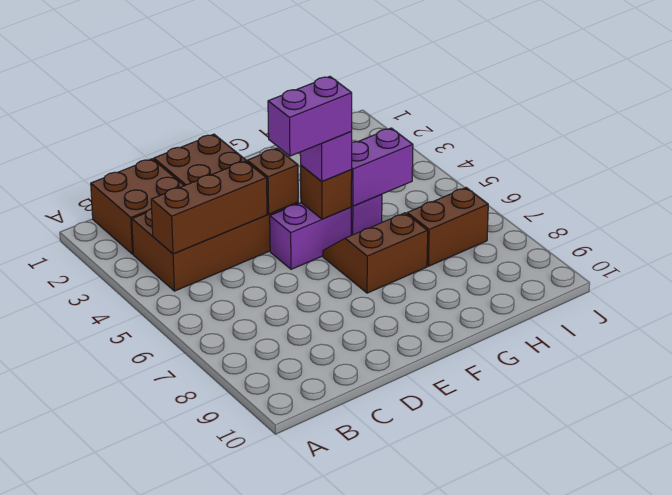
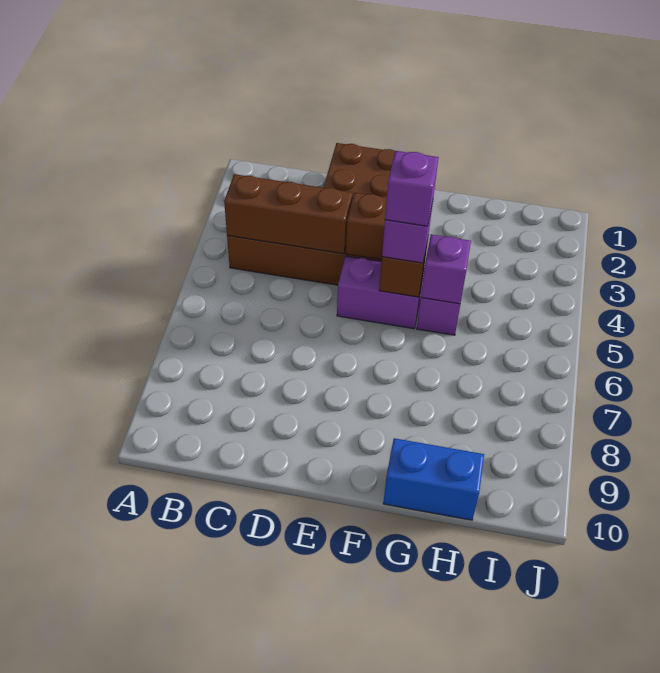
brown 2x2 brick [91,159,184,254] -> none
purple 1x2 brick [268,76,352,156] -> purple 1x1 brick [385,151,439,226]
brown 2x2 slope [323,213,428,293] -> none
purple 1x2 brick [351,128,413,206] -> purple 1x1 brick [421,234,471,304]
none -> blue 1x2 brick [383,438,484,520]
brown 1x2 brick [407,188,488,266] -> none

